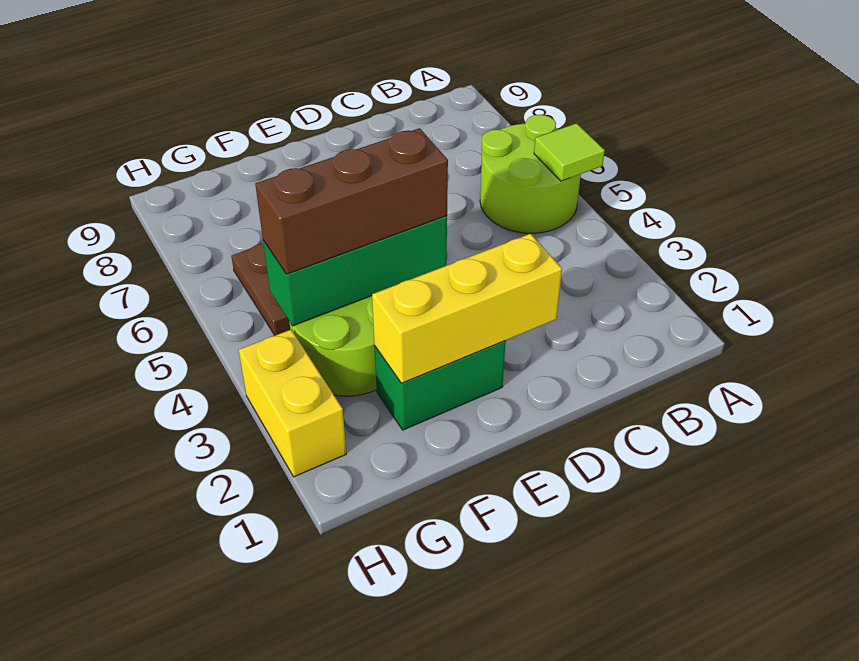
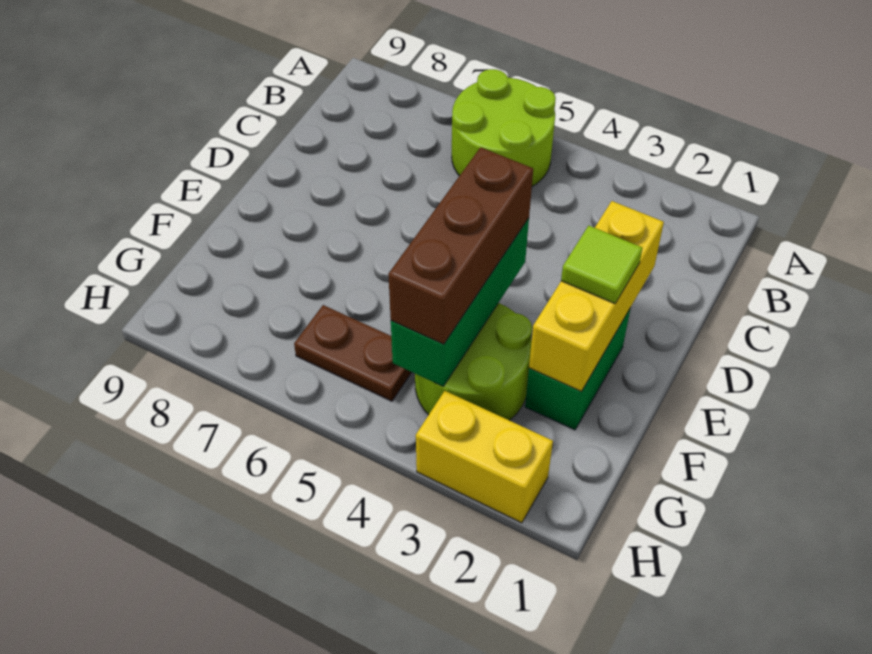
lime 1x1 tile [534,123,605,181] -> lime 1x1 tile moved to [561,226,642,304]

